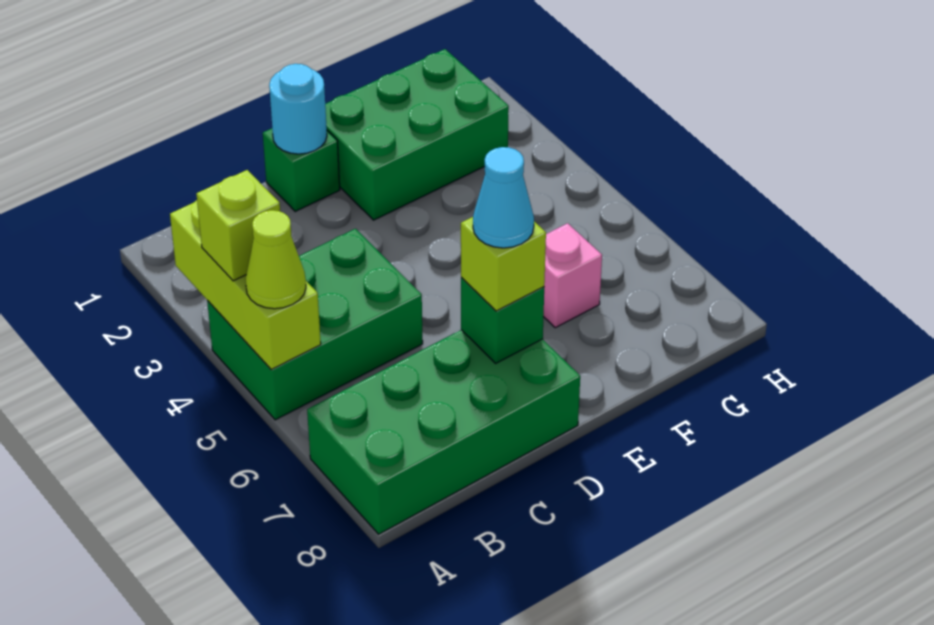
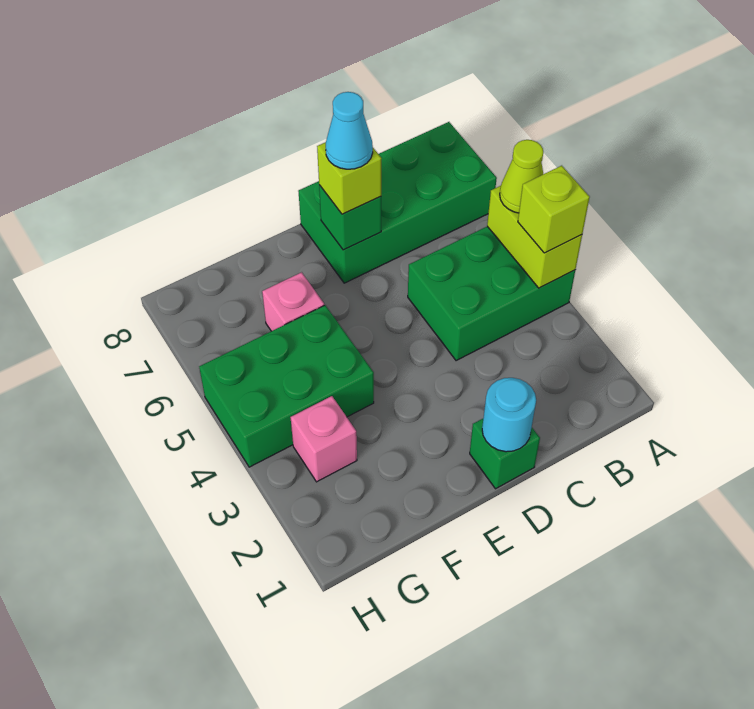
lime 1x3 brick [170,200,321,369] -> lime 1x2 brick [487,186,582,288]
green 2x3 brick [325,49,509,220] -> green 2x3 brick moved to [199,305,374,467]
none -> pink 1x1 brick [291,396,357,482]

